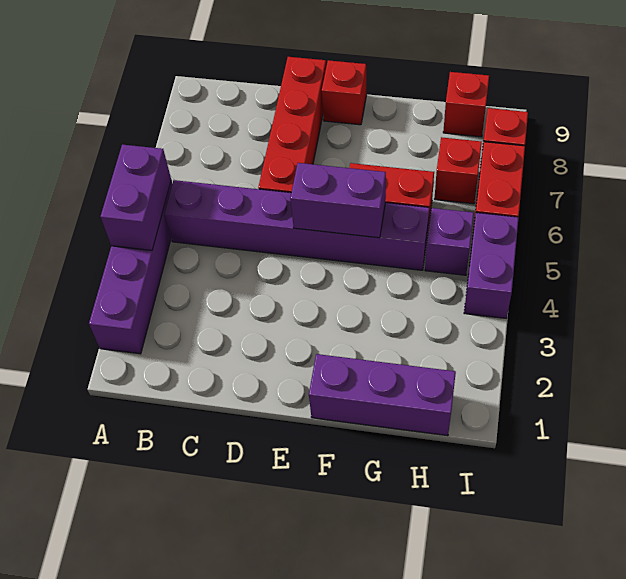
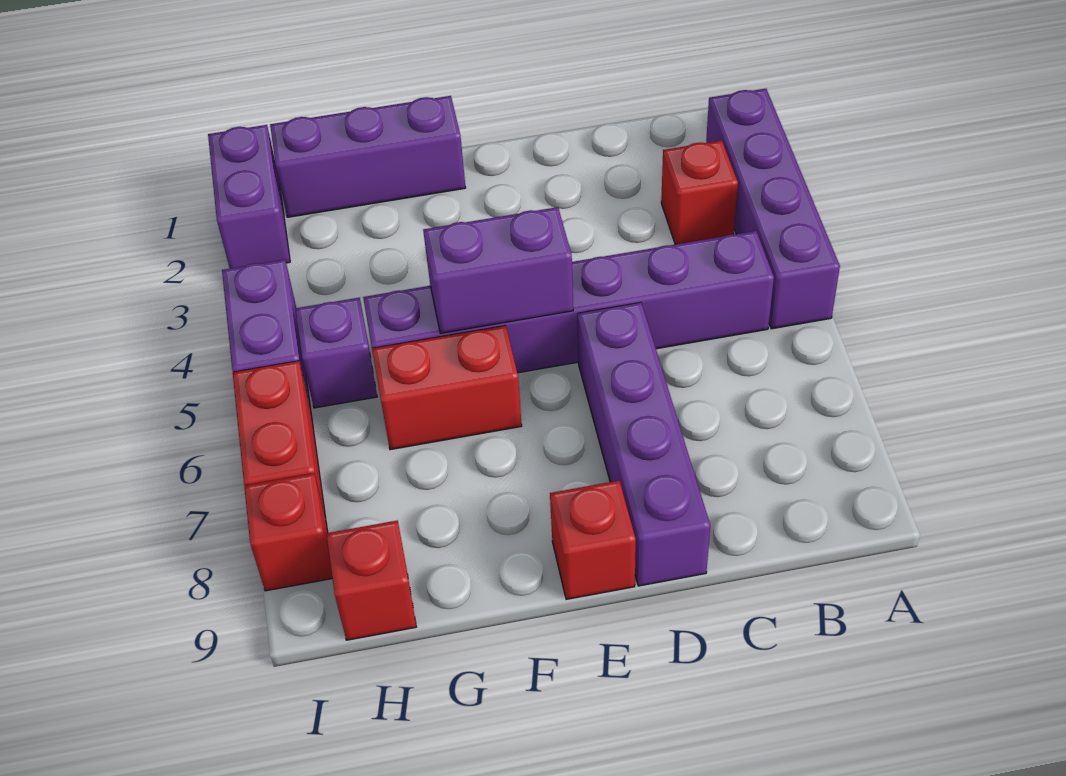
purple 1x2 brick [101,144,171,250] -> purple 1x2 brick moved to [208,125,290,269]
red 1x4 brick [258,57,326,193] -> purple 1x4 brick [577,303,710,586]
red 1x1 brick [435,137,482,204] -> red 1x1 brick moved to [661,140,738,244]

